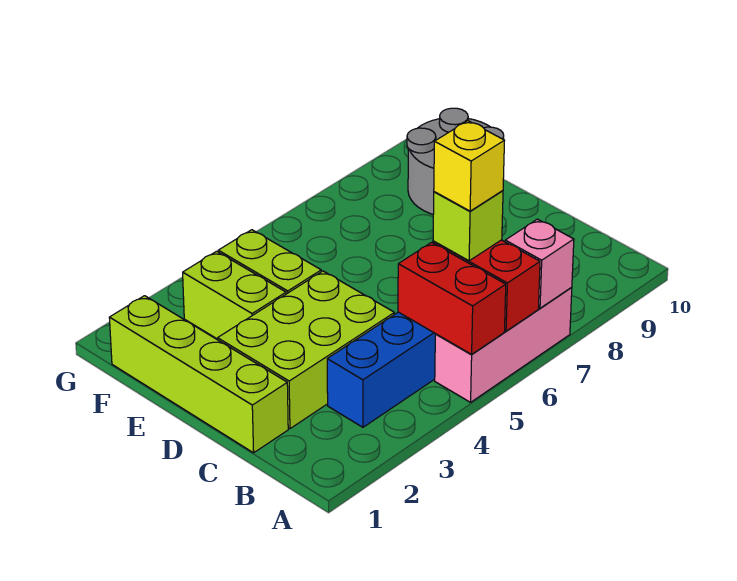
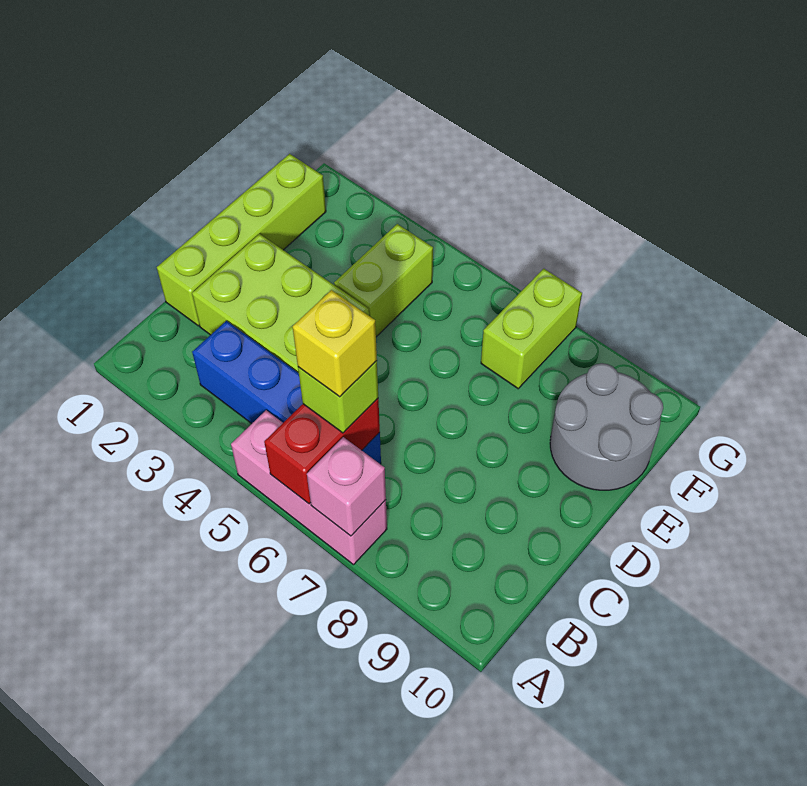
red 1x2 brick [398,243,506,354] -> none
lime 1x2 brick [183,251,286,339] -> lime 1x2 brick moved to [481,269,582,389]

